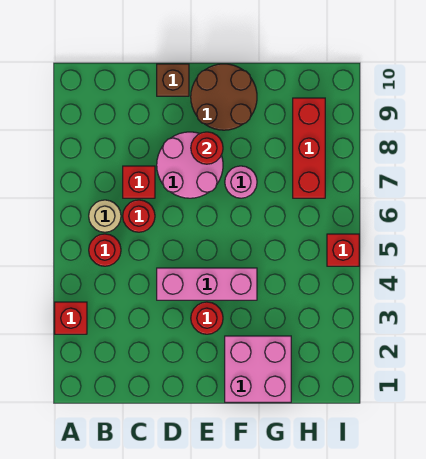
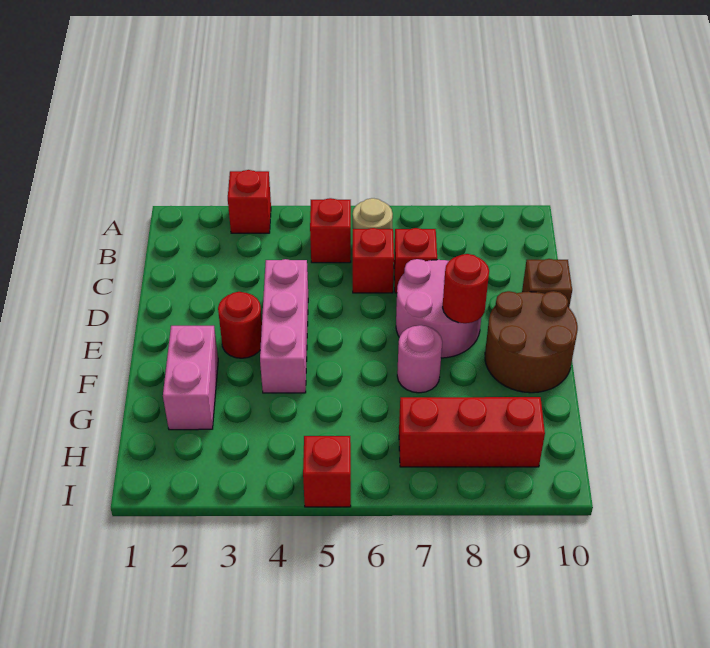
red 1x1 round brick [89,234,121,266] -> red 1x1 brick [310,198,351,263]
red 1x1 round brick [123,200,155,232] -> red 1x1 brick [353,228,394,293]
pink 2x2 brick [225,336,291,402] -> pink 1x2 brick [163,326,218,430]

